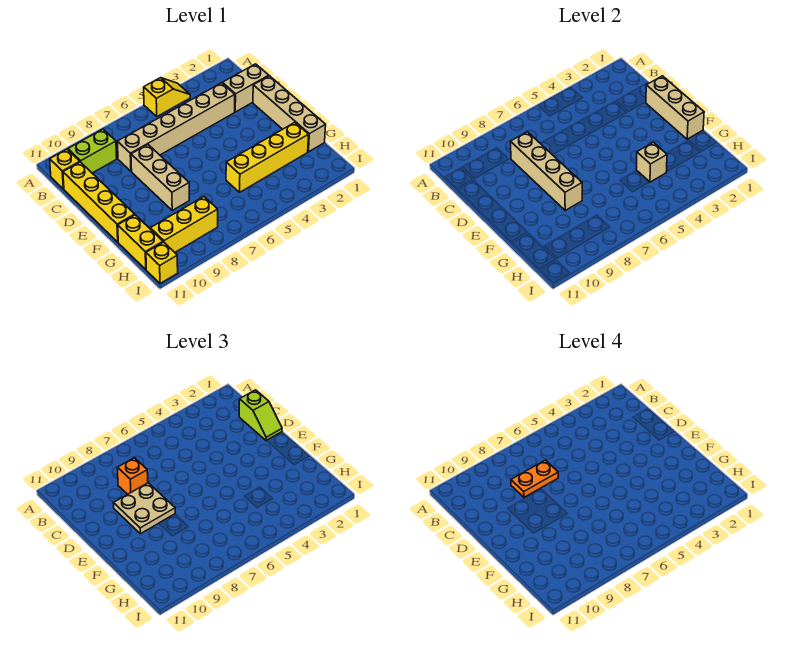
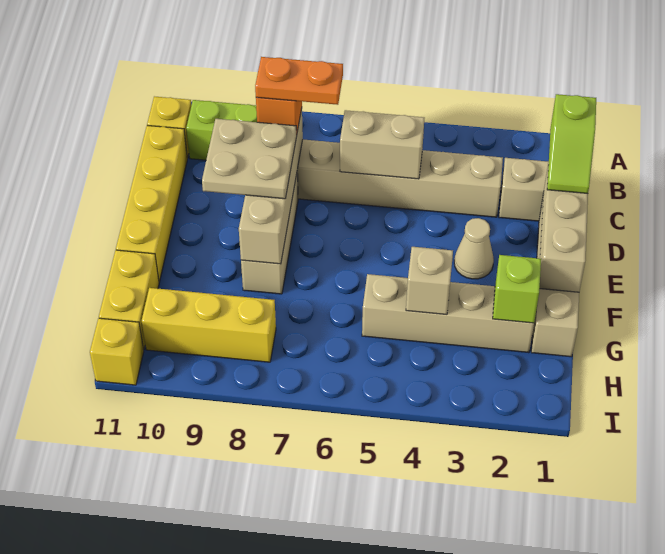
yellow 1x2 slope [144,78,190,116] -> none
none -> tan 1x2 brick [340,110,424,179]
none -> tan 1x1 cone [454,218,494,279]
yellow 1x4 brick [226,122,309,192] -> tan 1x4 brick [362,274,534,353]
none -> lime 1x1 brick [493,255,541,323]

